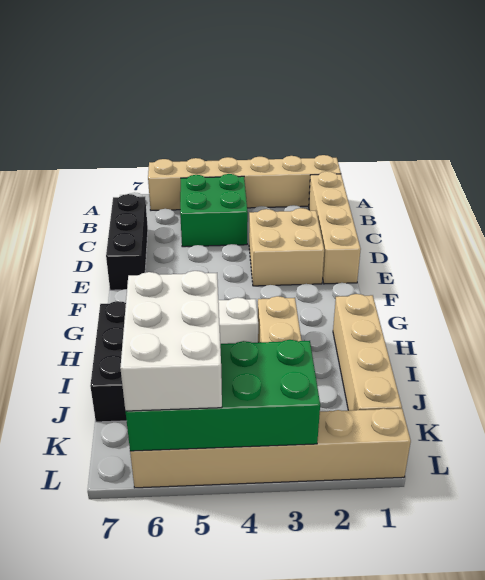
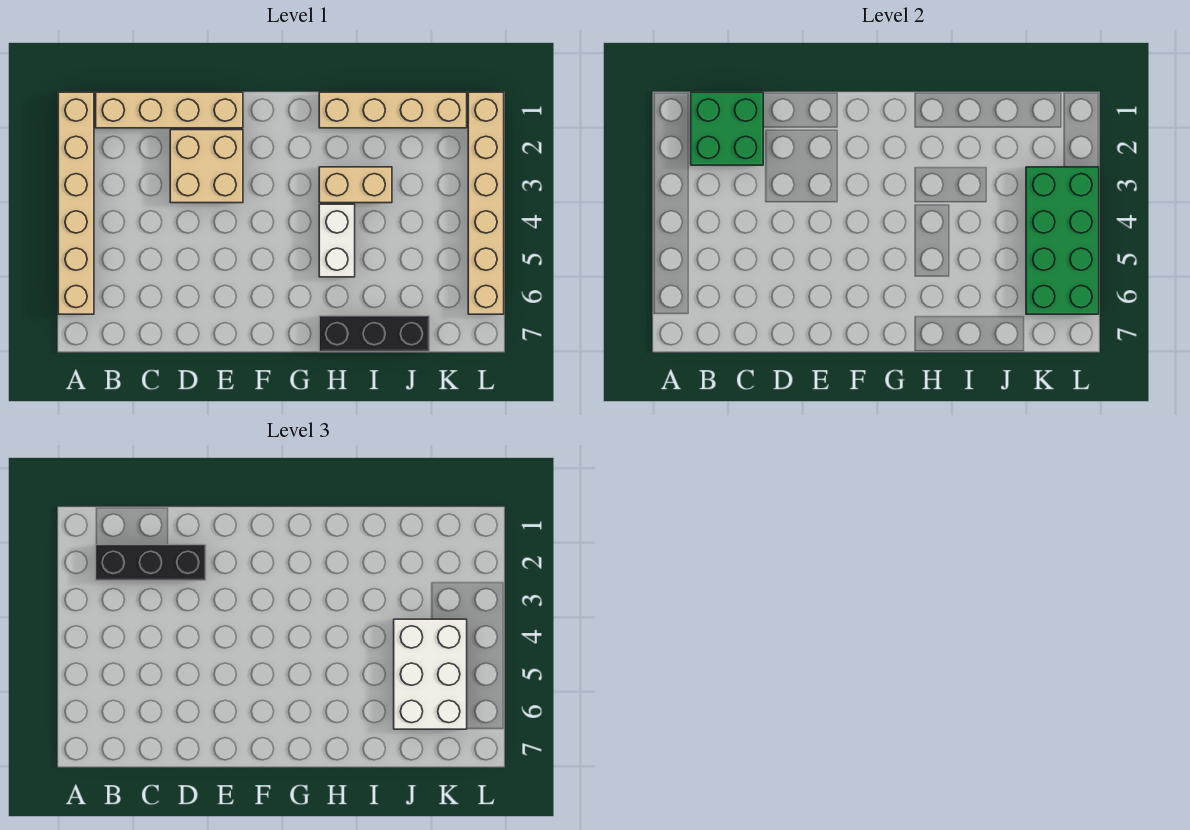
green 2x2 brick [180,174,248,247] -> green 2x2 brick moved to [691,92,763,165]
black 1x3 brick [106,194,148,290] -> black 1x3 brick moved to [96,545,206,580]
white 2x3 brick [120,271,222,411] -> white 2x3 brick turned to [394,619,467,729]

